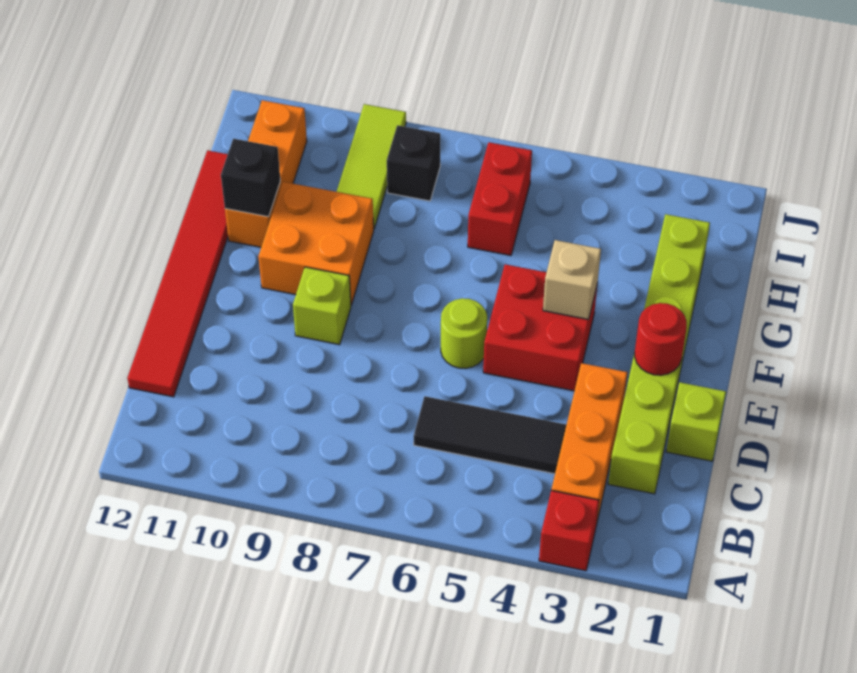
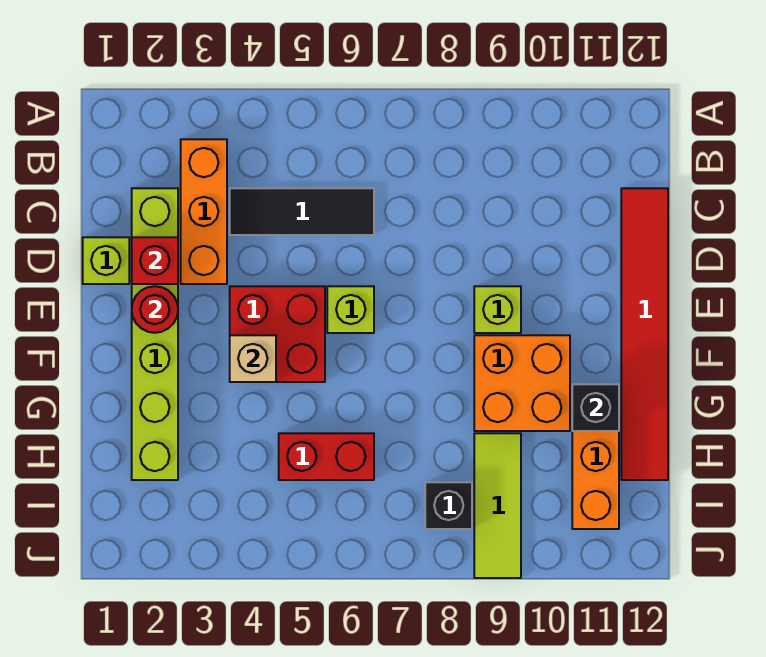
red 1x1 brick [539,490,599,571] -> red 1x1 brick moved to [132,237,178,284]
lime 1x1 round brick [441,298,487,368] -> lime 1x1 brick [327,286,374,333]
red 1x2 brick [468,142,532,256] -> red 1x2 brick turned to [279,433,374,480]

